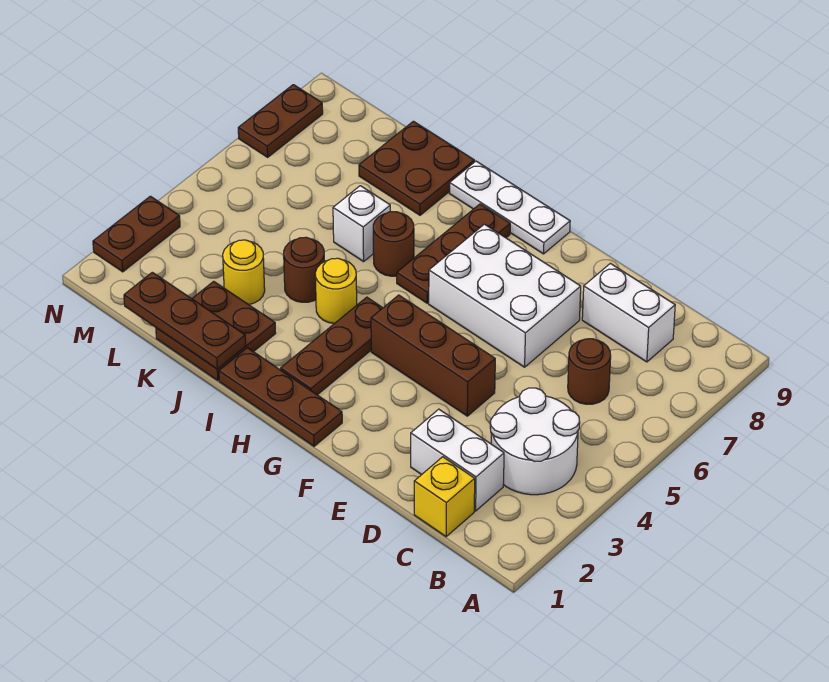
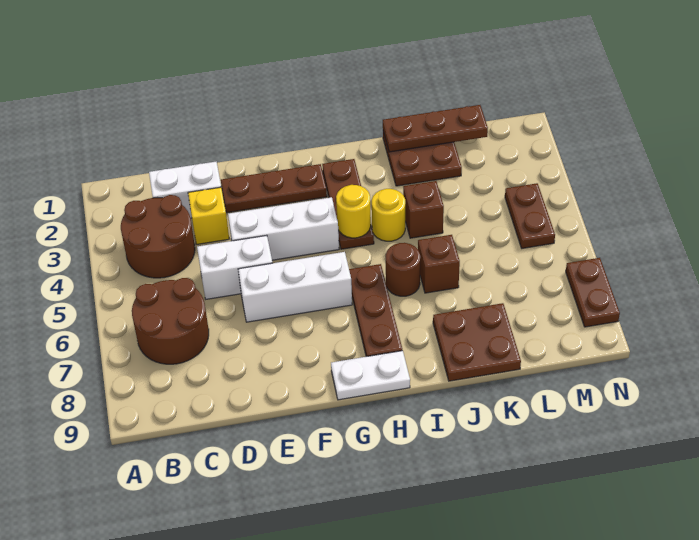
white 2x2 round brick [490,388,580,495] -> brown 2x2 round brick [121,195,195,278]
yellow 1x1 brick [414,457,475,537] -> yellow 1x1 brick moved to [188,187,229,244]
brown 1x1 round brick [568,339,611,404] -> brown 2x2 round brick [132,278,209,364]
white 1x2 brick [582,263,675,362] -> white 1x2 brick moved to [197,235,272,299]
brown 1x3 brick [371,295,495,416] -> white 1x3 brick [228,197,339,260]
white 2x3 brick [429,224,581,367] -> white 1x3 brick [238,252,352,322]
brown 1x3 plate [219,348,342,446] -> brown 1x3 plate moved to [221,164,327,213]
white 1x3 plate [449,161,570,254] -> white 1x2 plate [331,351,410,400]
brown 1x1 round brick [284,237,324,302] -> brown 1x1 brick [403,181,444,238]
white 1x1 brick [333,186,390,262] -> brown 1x1 brick [418,235,460,293]
yellow 1x1 round brick [223,240,265,305] -> yellow 1x1 round brick moved to [336,185,371,238]
brown 1x2 plate [93,196,180,272] -> brown 1x2 plate moved to [505,183,555,248]

